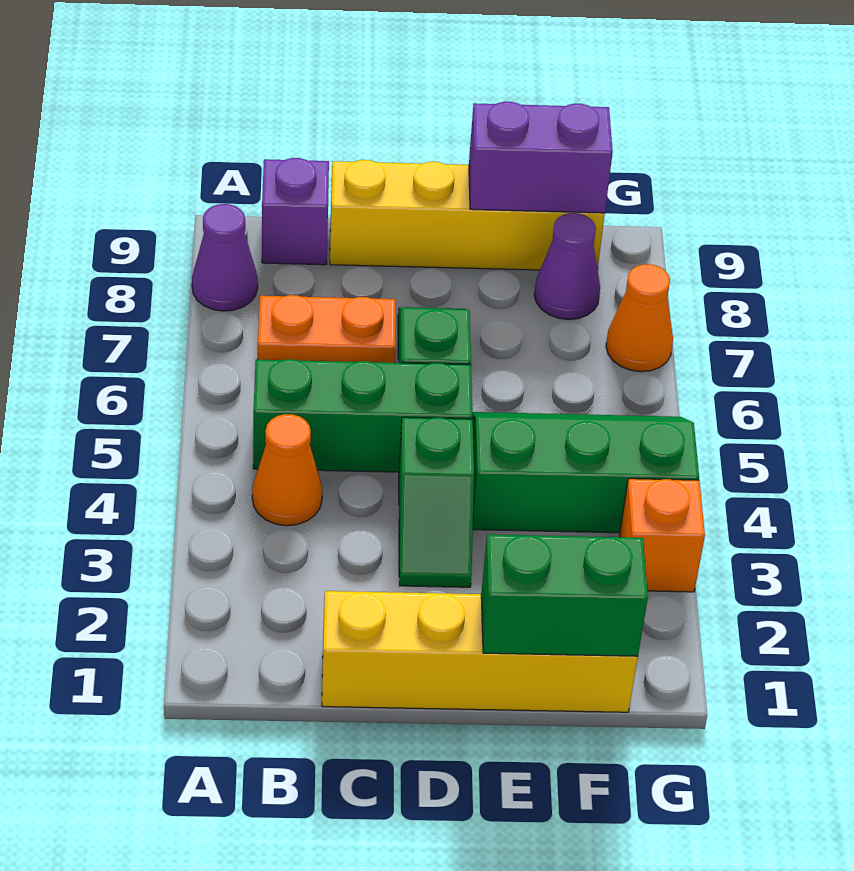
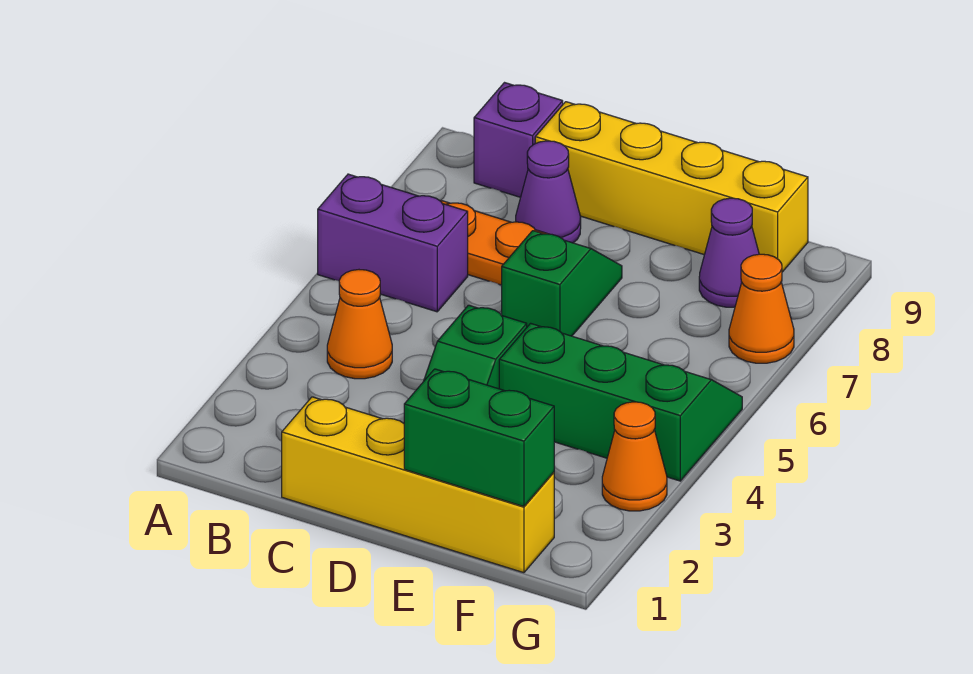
purple 1x1 cone [192,204,258,311] -> purple 1x1 cone moved to [516,141,581,243]
green 1x3 brick [253,359,473,472] -> none
purple 1x2 brick [469,102,613,213] -> purple 1x2 brick moved to [318,174,468,312]
orange 1x1 brick [620,479,705,592] -> orange 1x1 cone [602,402,667,511]

